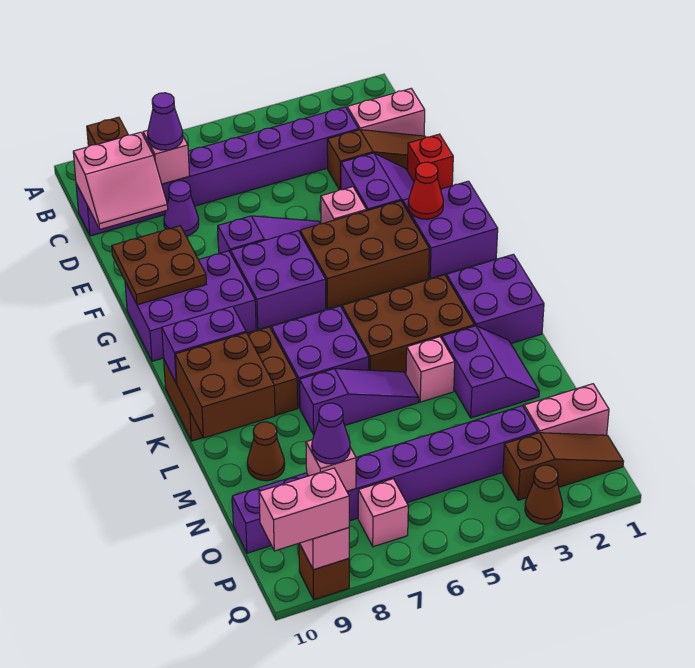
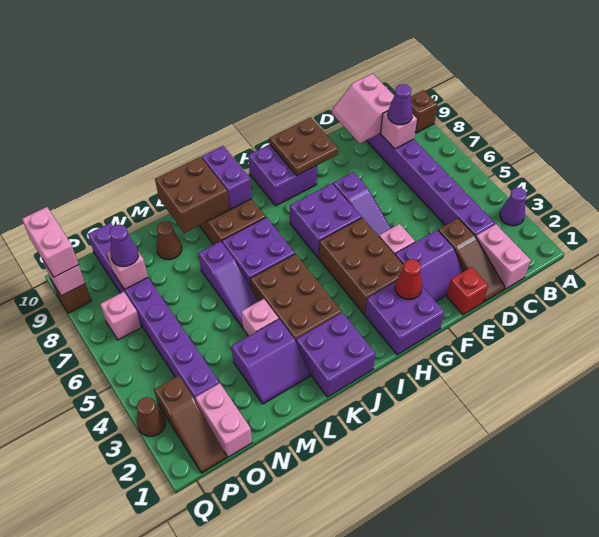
purple 1x1 cone [164,181,199,236] -> purple 1x1 cone moved to [500,188,527,226]
purple 2x3 brick [125,251,256,361] -> purple 2x2 brick [248,144,317,206]

